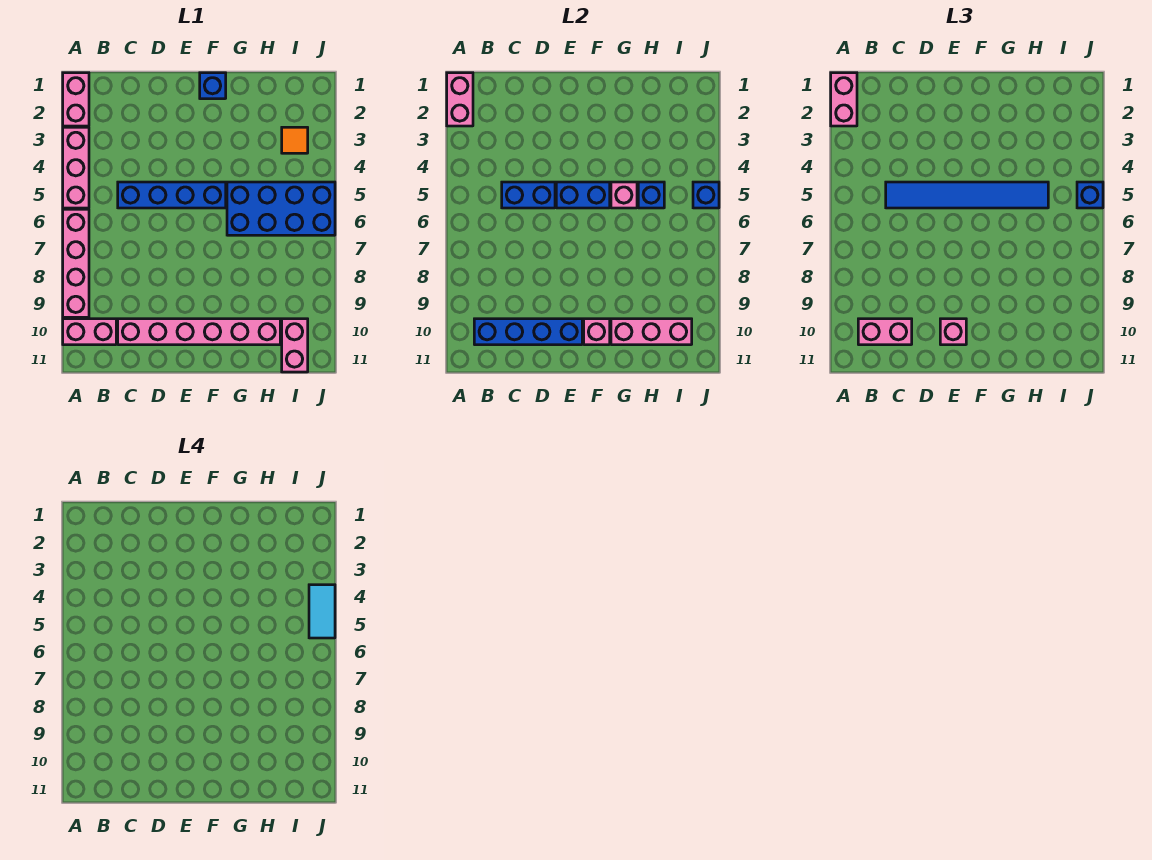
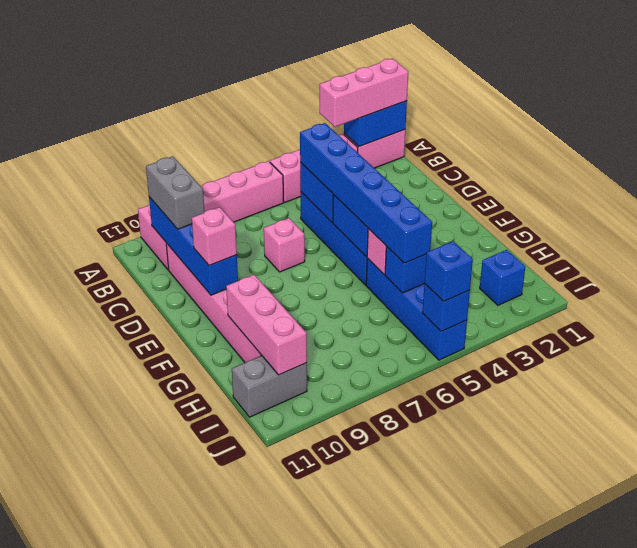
pink 1x2 brick [447,73,473,126] -> blue 1x2 brick [344,101,407,146]
pink 1x2 brick [831,73,857,126] -> pink 1x3 brick [320,59,408,127]
pink 1x2 brick [858,319,912,345] -> grey 1x2 brick [146,156,204,229]
blue 1x6 tile [886,182,1048,208] -> blue 1x6 brick [300,123,432,263]
blue 1x1 brick [200,73,226,99] -> blue 1x1 brick moved to [480,250,525,305]
pink 1x1 brick [584,319,610,345] -> pink 1x1 brick moved to [264,218,305,272]
blue 2x4 brick [227,182,335,235] -> blue 1x4 brick [366,258,467,360]
orange 1x1 tile [282,127,308,153] -> none
pink 1x2 brick [282,319,308,372] -> grey 1x2 brick [232,356,307,417]
cyan 1x2 tile [309,585,335,638] -> none

